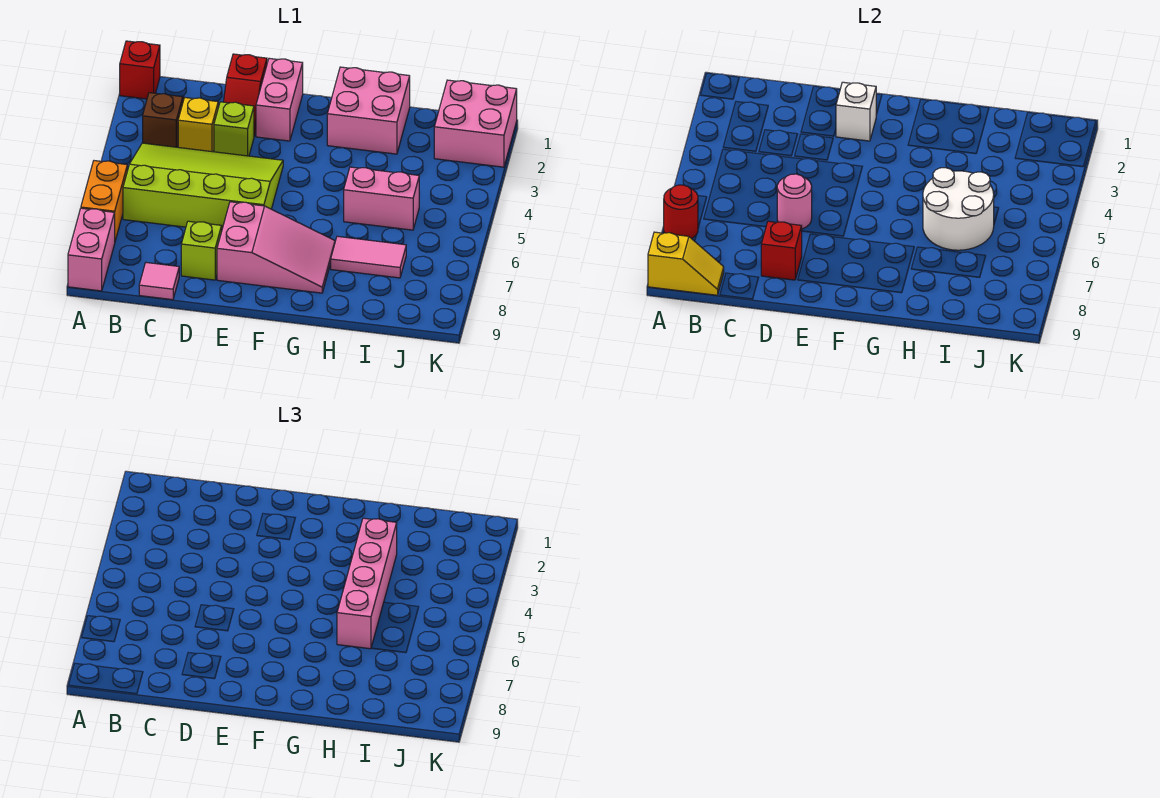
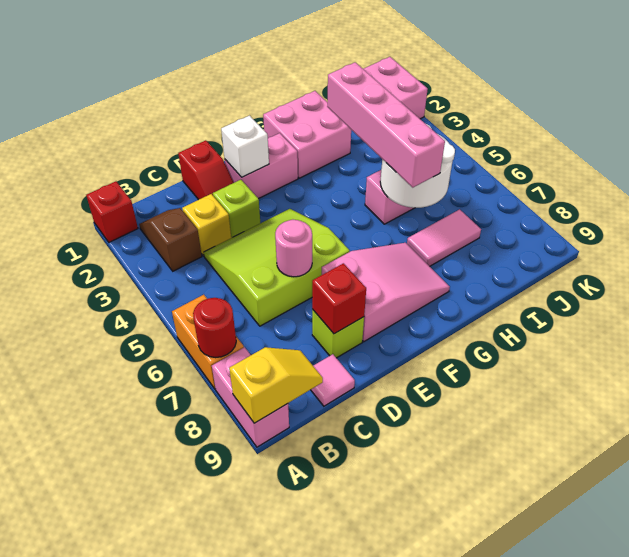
lime 3x4 slope [123,143,283,228] -> lime 3x3 slope [204,209,350,326]
pink 1x2 brick [256,58,303,141] -> pink 1x2 brick turned to [225,133,298,199]

